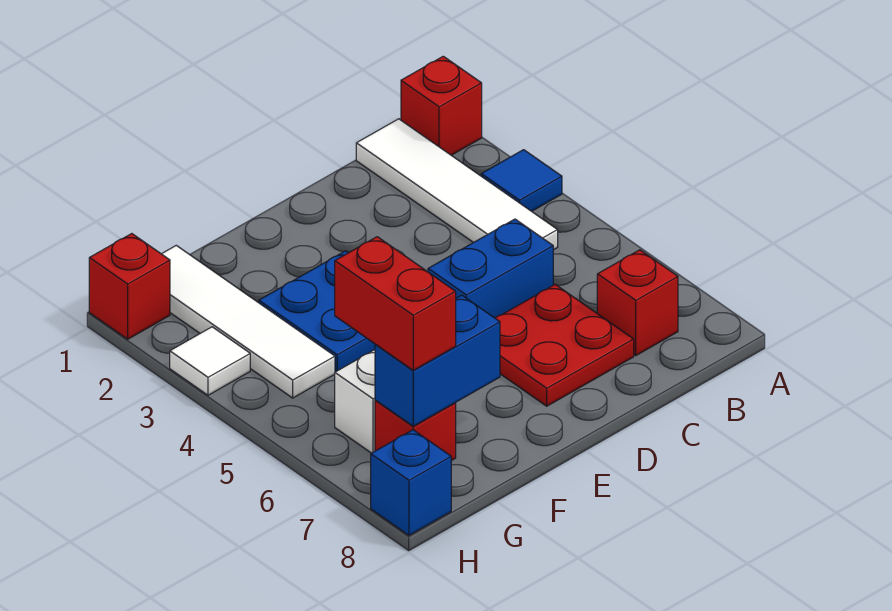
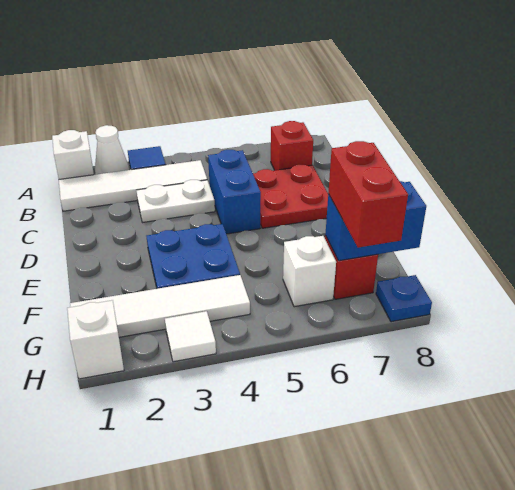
red 1x1 brick [401,56,482,155] -> white 1x1 brick [52,130,94,179]
none -> white 1x1 cone [95,125,129,174]
none -> white 1x2 plate [136,180,215,222]
blue 1x2 brick [375,295,500,426] -> blue 1x2 brick turned to [325,181,426,261]
red 1x2 brick [335,237,456,370] -> red 1x2 brick turned to [328,141,408,248]
red 1x1 brick [89,234,170,339] -> white 1x1 brick [67,300,124,379]
blue 1x1 brick [371,430,451,535] -> blue 1x1 plate [376,275,432,322]

